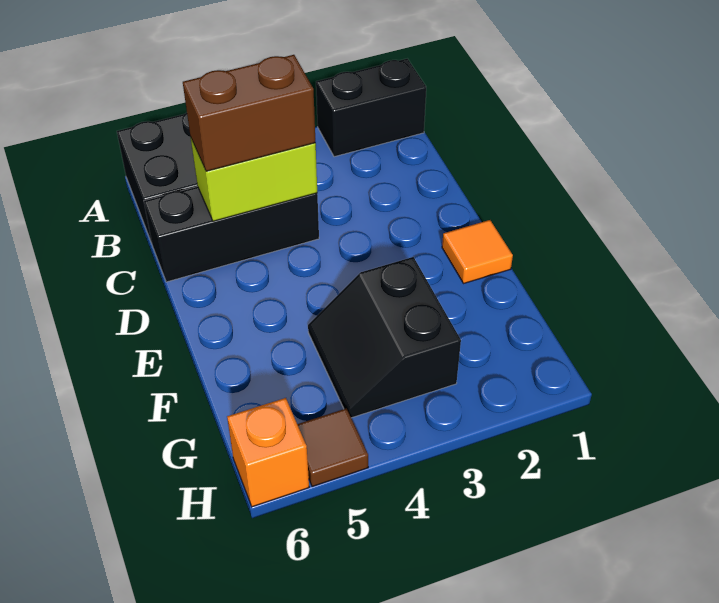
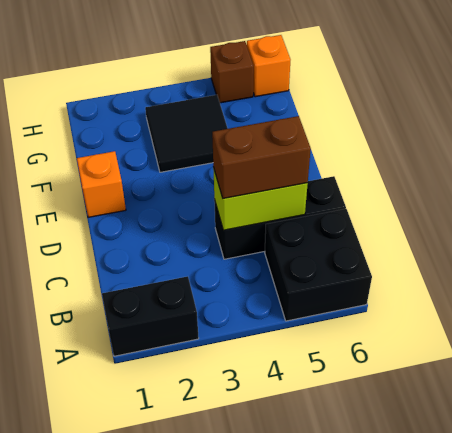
orange 1x1 tile [442,220,513,283] -> orange 1x1 brick [77,151,126,217]
black 2x2 slope [308,257,461,418] -> black 2x2 tile [145,95,228,172]
brown 1x1 tile [297,408,368,487] -> brown 1x1 brick [210,41,254,103]

